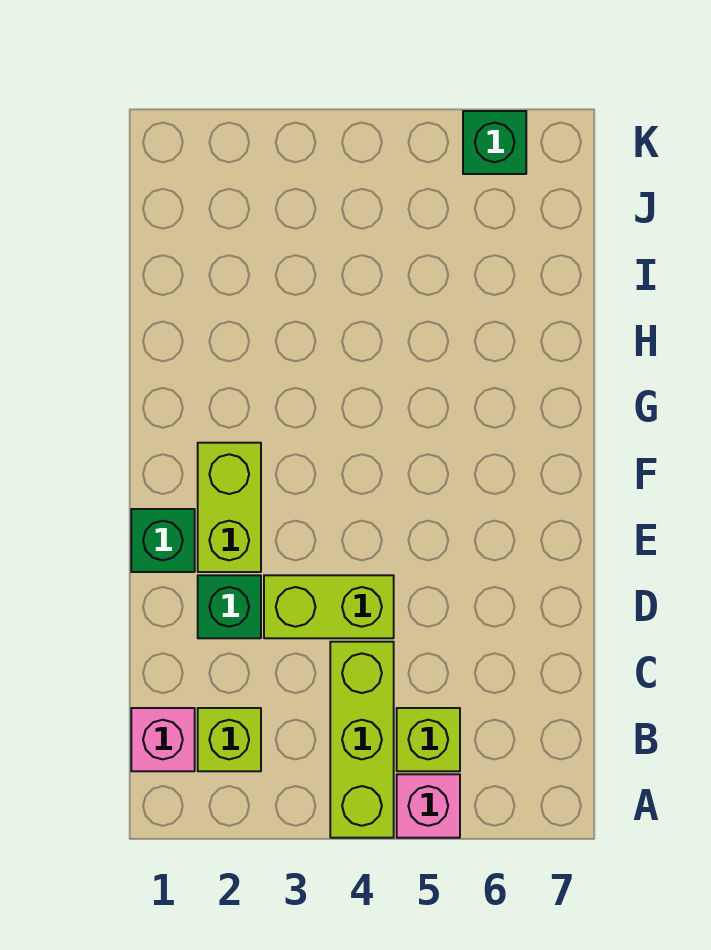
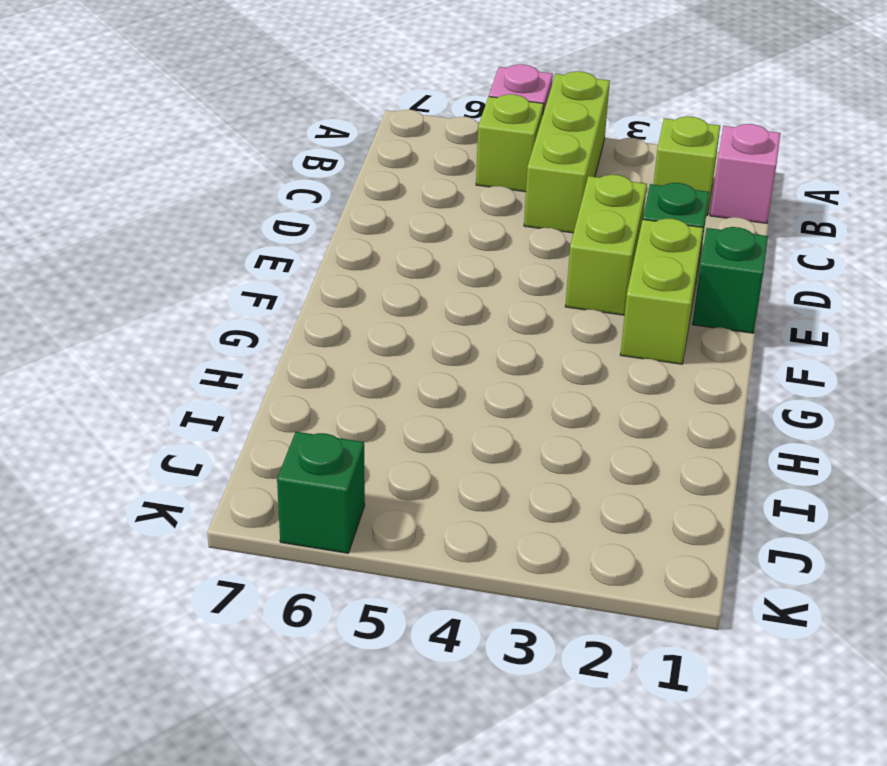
lime 1x2 brick [264,575,394,638] -> lime 1x2 brick turned to [565,175,647,315]

